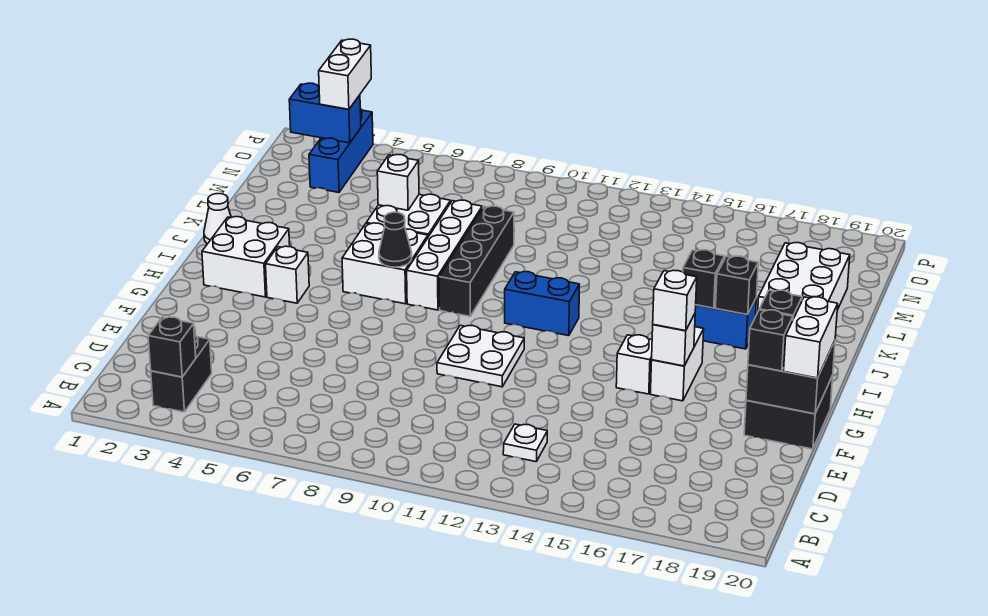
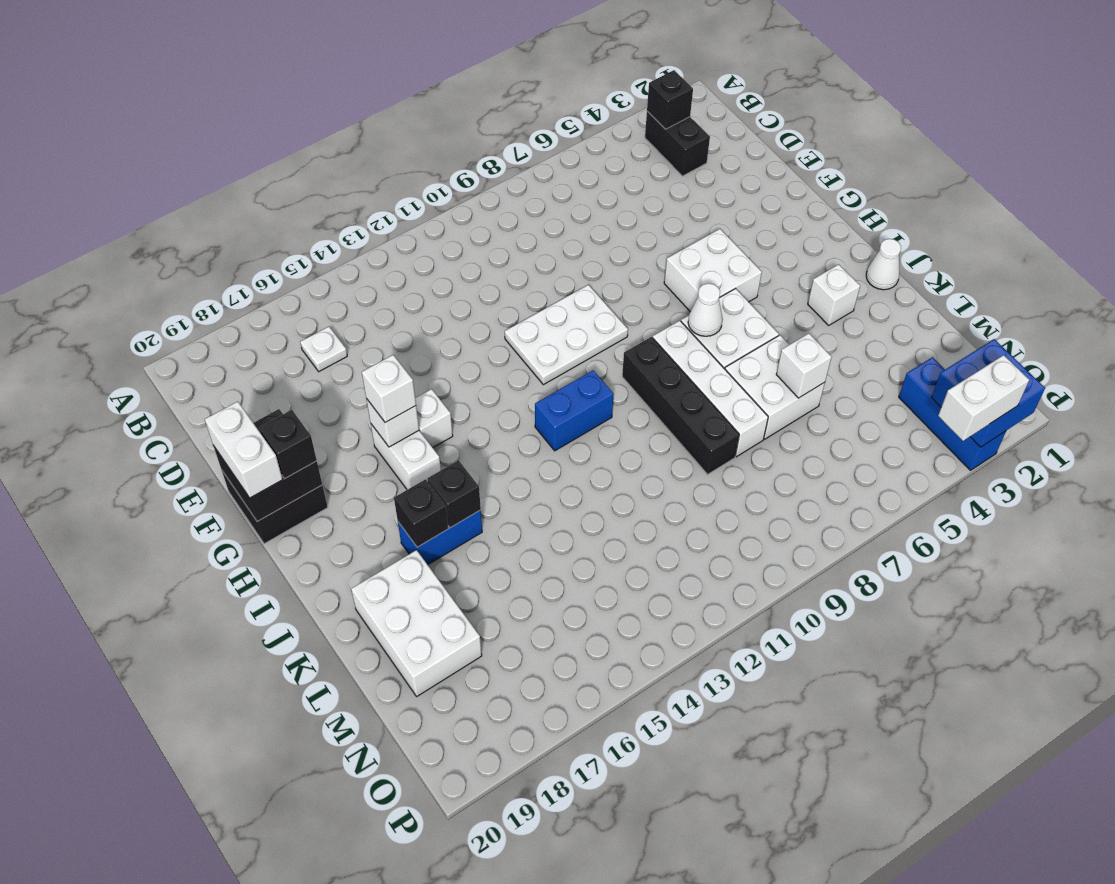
white 1x1 plate [503,424,547,462] -> white 1x1 plate moved to [300,327,347,372]
white 2x2 plate [437,325,524,387] -> white 2x3 plate [505,285,628,385]
black 1x1 brick [748,310,793,371] -> none
white 2x2 brick [202,217,290,297] -> white 2x2 brick moved to [664,229,762,312]
white 1x1 brick [266,246,309,303] -> white 1x1 brick moved to [808,264,860,325]
black 1x1 cone [379,212,412,267] -> white 1x1 cone [688,284,723,336]
blue 1x2 brick [289,83,361,143] -> blue 2x2 brick [931,339,1045,447]
white 1x2 brick [319,39,371,109] -> white 1x2 brick turned to [938,355,1029,441]

